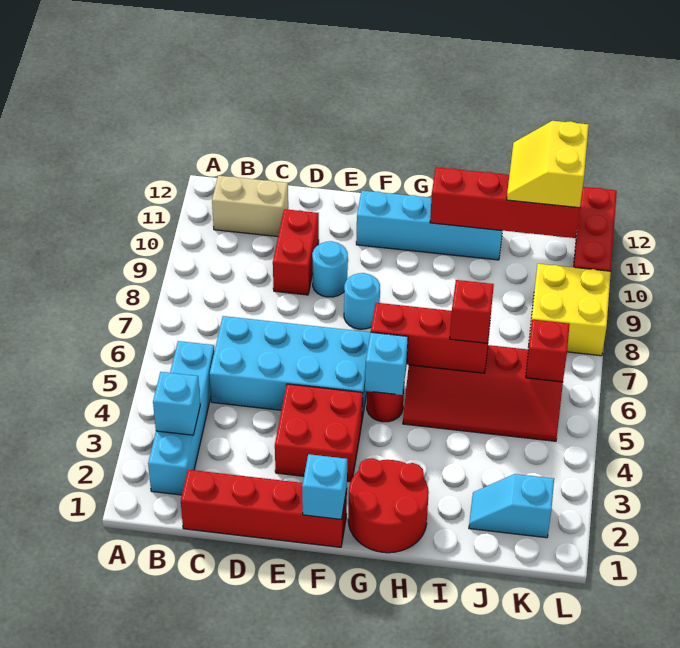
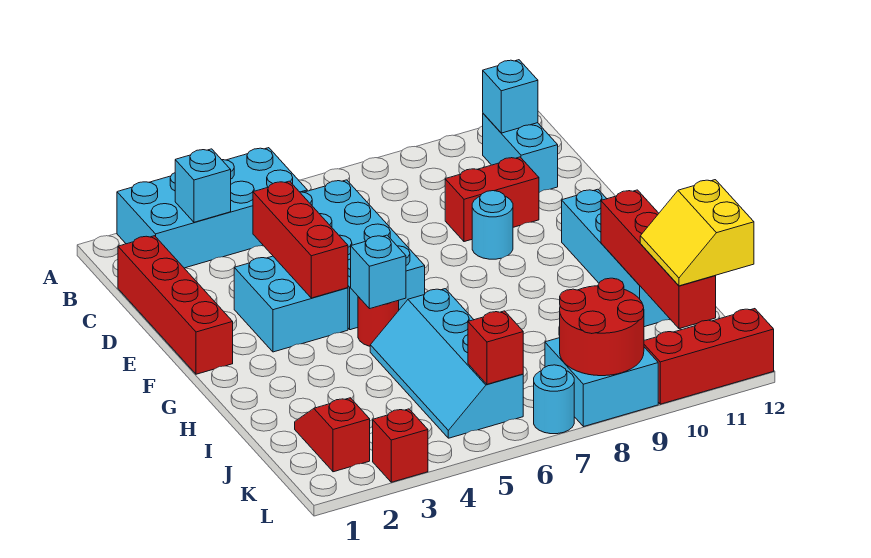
cyan 1x4 brick [148,341,215,495] -> cyan 2x4 brick [117,148,307,268]
tan 1x2 brick [212,176,288,237] -> cyan 1x2 brick [483,114,558,192]
red 2x2 brick [275,384,363,482] -> cyan 2x2 brick [234,256,348,352]
cyan 1x1 brick [302,454,347,519] -> cyan 1x1 brick moved to [483,60,538,133]
cyan 1x1 round brick [344,273,380,329] -> cyan 1x1 round brick moved to [534,365,574,434]
red 2x2 round brick [348,458,429,553] -> red 2x2 round brick moved to [560,278,644,376]
red 1x3 brick [371,303,491,373] -> red 1x3 brick moved to [253,181,348,298]
red 2x4 slope [403,345,563,441] -> cyan 2x4 slope [370,289,523,438]
red 1x1 brick [450,280,494,343] -> red 1x1 brick moved to [373,409,428,482]
cyan 1x2 slope [469,474,554,538] -> red 1x2 slope [295,398,370,472]
yellow 2x2 slope [507,121,589,208] -> yellow 2x2 slope turned to [640,180,754,286]
yellow 2x2 brick [529,264,611,356] -> cyan 2x2 brick [545,338,658,427]

